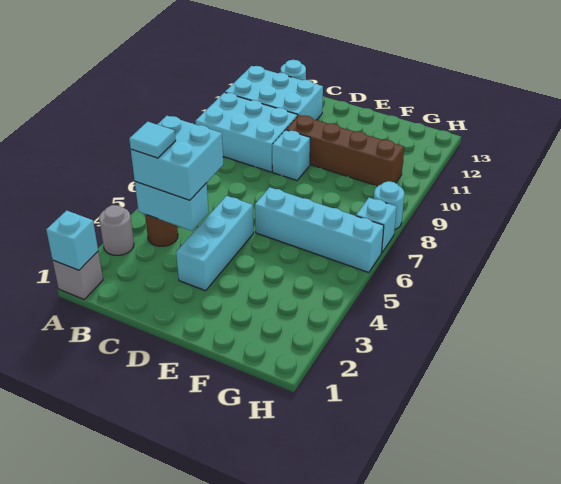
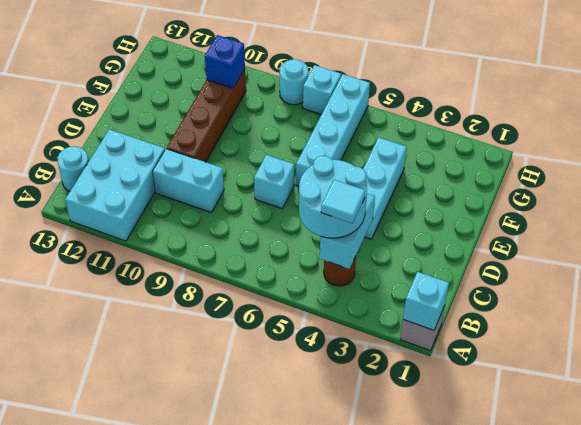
grey 1x1 round brick [99,205,134,255] -> none
cyan 2x3 brick [196,93,298,172] -> cyan 1x2 brick [153,149,224,213]
cyan 2x2 brick [131,116,223,200] -> cyan 2x2 round brick [299,156,367,238]
cyan 1x3 brick [176,196,254,291] -> cyan 1x3 brick turned to [363,137,407,239]
cyan 1x1 brick [272,130,310,180] -> cyan 1x1 brick moved to [254,155,294,209]
none -> blue 1x1 brick [205,35,245,88]

